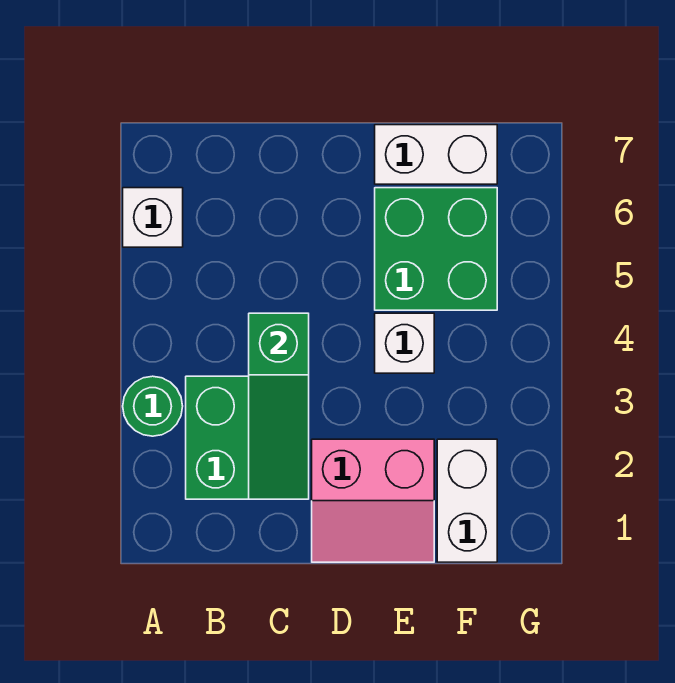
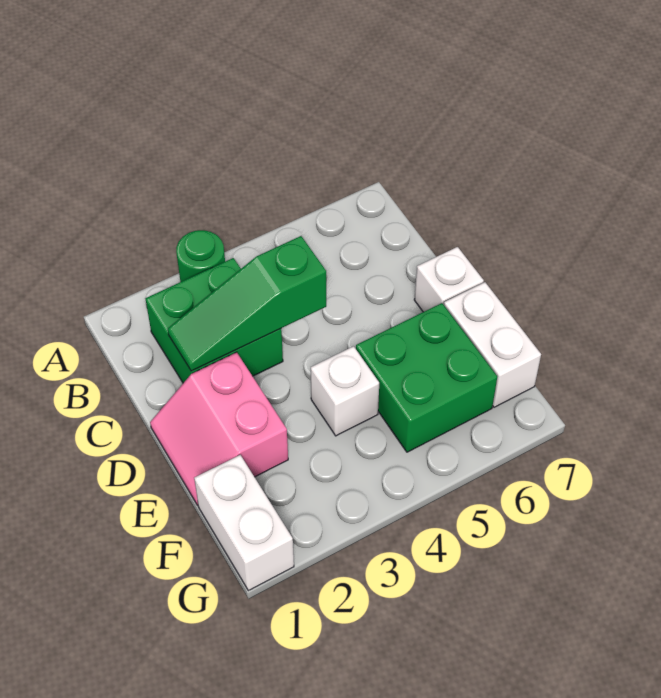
white 1x1 brick [123,188,183,247] -> white 1x1 brick moved to [414,247,484,312]
white 1x2 brick [437,439,497,562] -> white 1x2 brick turned to [194,455,294,591]

